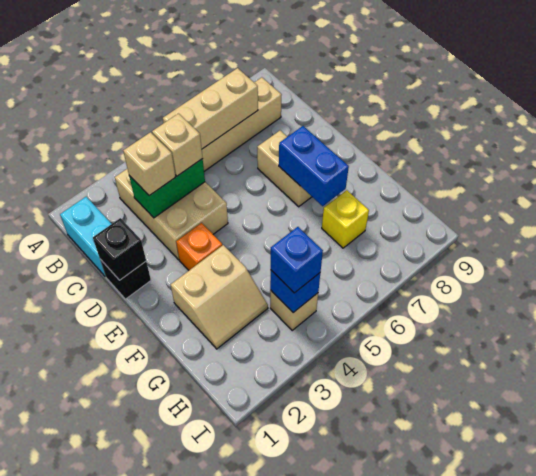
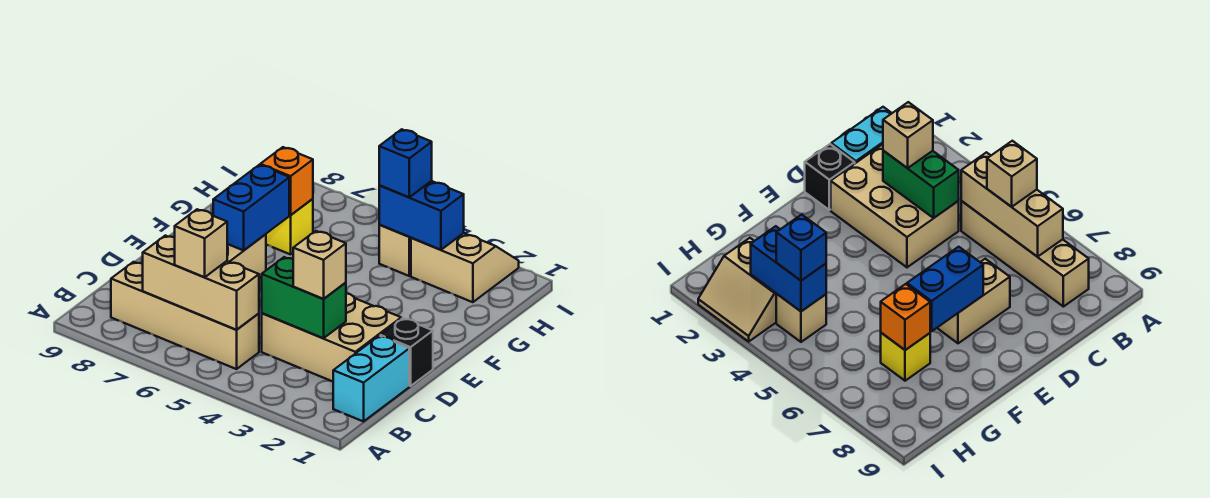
tan 2x3 brick [115,169,228,260] -> tan 2x3 brick turned to [262,293,401,382]
tan 1x1 brick [152,114,203,176] -> tan 1x1 brick moved to [175,209,227,277]
black 1x1 brick [93,218,146,280] -> none
orange 1x1 brick [176,223,222,270] -> orange 1x1 brick moved to [260,147,313,215]
tan 2x2 slope [170,245,268,349] -> tan 2x2 slope moved to [411,233,519,302]
blue 1x1 brick [270,270,320,313] -> blue 1x2 brick [379,181,464,250]

